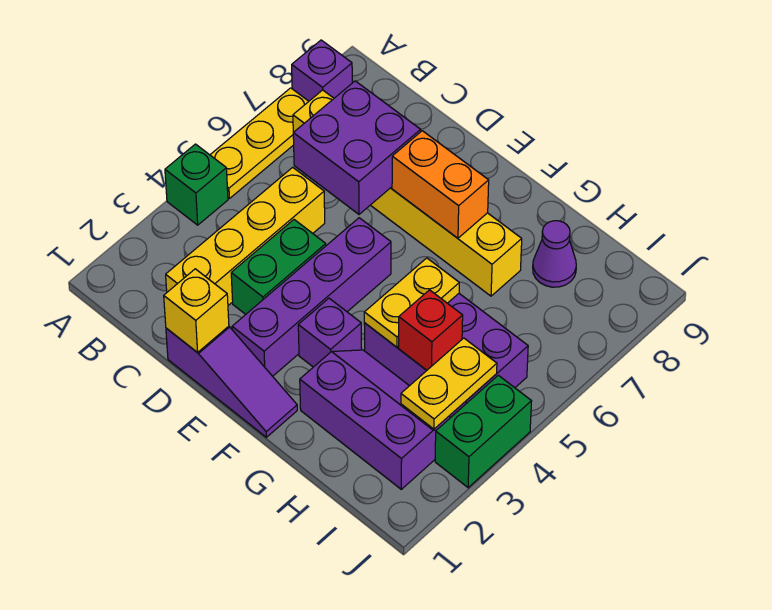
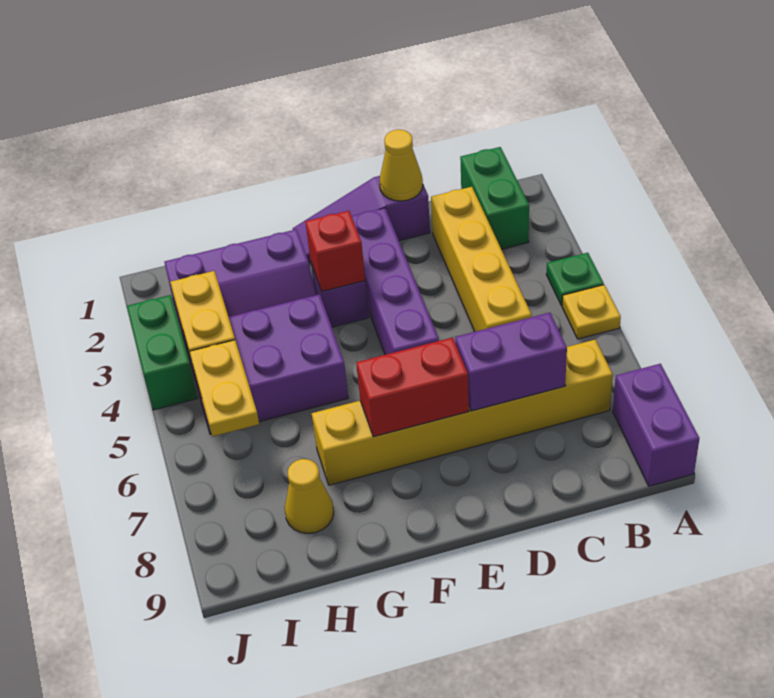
green 1x1 brick [165,144,228,225] -> green 1x1 plate [546,253,604,306]
yellow 1x3 plate [210,88,309,198] -> yellow 1x1 plate [562,285,621,339]
purple 1x1 brick [292,40,352,101] -> purple 1x2 brick [613,364,699,486]
purple 2x2 brick [293,81,421,214] -> purple 1x2 brick [455,313,567,411]
yellow 1x1 brick [164,269,229,353] -> yellow 1x1 cone [379,130,423,201]
green 1x2 brick [231,220,326,314] -> green 1x2 brick moved to [460,147,529,249]
orange 1x2 brick [392,131,489,238] -> red 1x2 brick [356,337,469,437]
yellow 1x2 plate [364,258,459,347] -> yellow 1x2 plate moved to [189,340,259,436]
red 1x1 brick [399,290,463,370] -> red 1x1 brick moved to [305,211,365,291]
purple 1x1 cone [533,221,576,287] -> yellow 1x1 cone [285,459,334,533]

